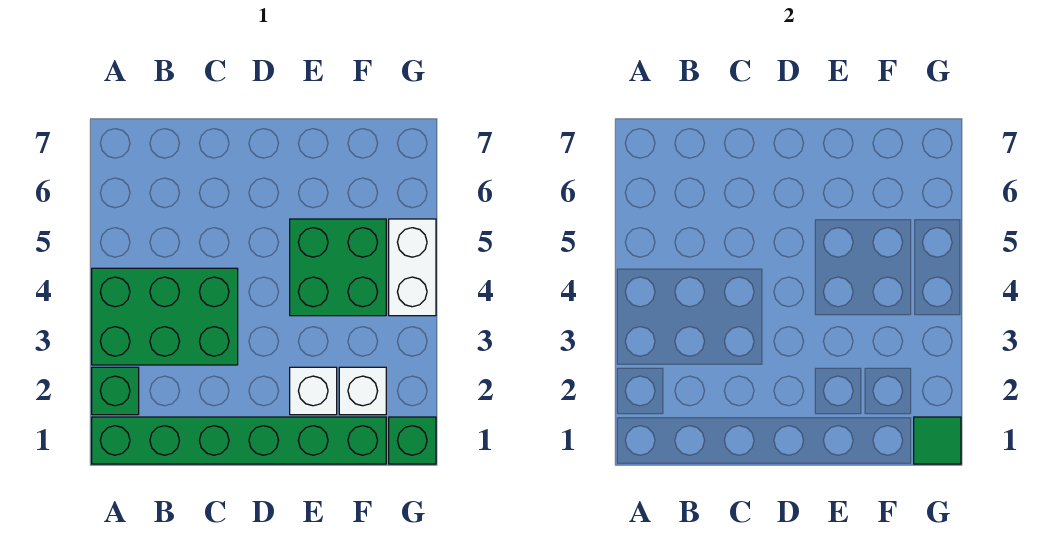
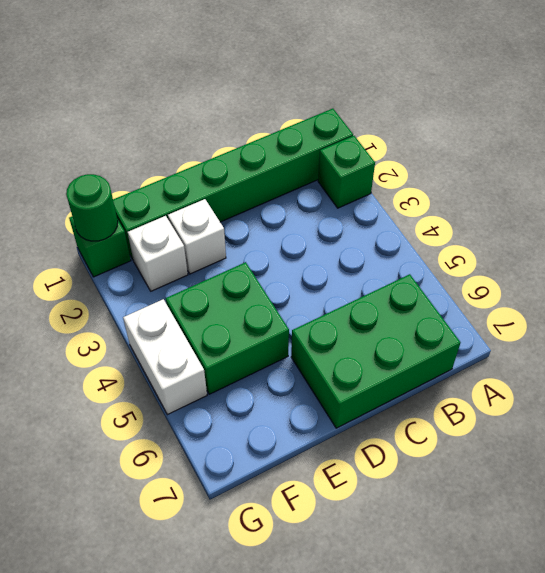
green 2x3 brick [92,268,238,365] -> green 2x3 brick moved to [291,274,460,428]
green 1x1 tile [914,417,961,464] -> green 1x1 round brick [66,174,118,241]

